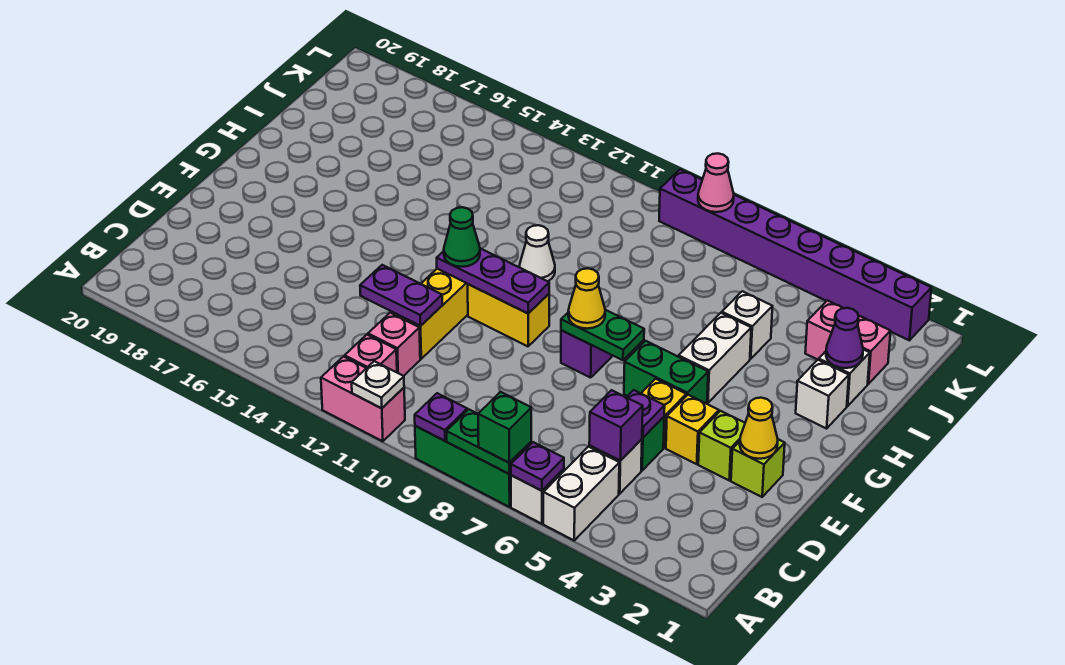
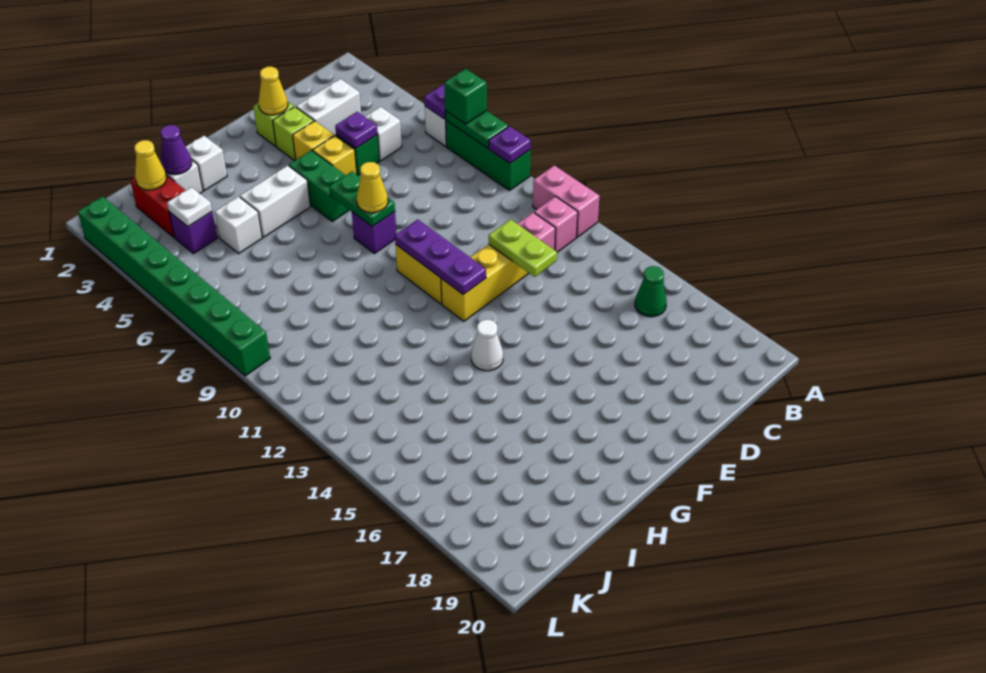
white 1x2 brick [543,447,619,540] -> white 1x2 brick moved to [296,79,361,136]
white 1x1 plate [352,361,404,408] -> white 1x1 plate moved to [167,187,212,226]
purple 1x1 brick [589,390,643,461] -> purple 1x1 brick moved to [169,212,217,254]
purple 1x2 plate [360,265,442,326] -> lime 1x2 plate [488,219,557,277]
green 1x1 cone [444,207,480,267] -> green 1x1 cone moved to [635,266,667,317]
white 1x1 cone [519,225,555,281] -> white 1x1 cone moved to [471,320,503,371]
pink 1x2 brick [805,300,891,384] -> red 1x2 brick [130,175,186,237]
none -> yellow 1x1 cone [134,140,166,190]
purple 1x8 brick [659,169,931,340] -> green 1x8 brick [78,197,270,376]
pink 1x1 cone [698,154,734,212] -> none

